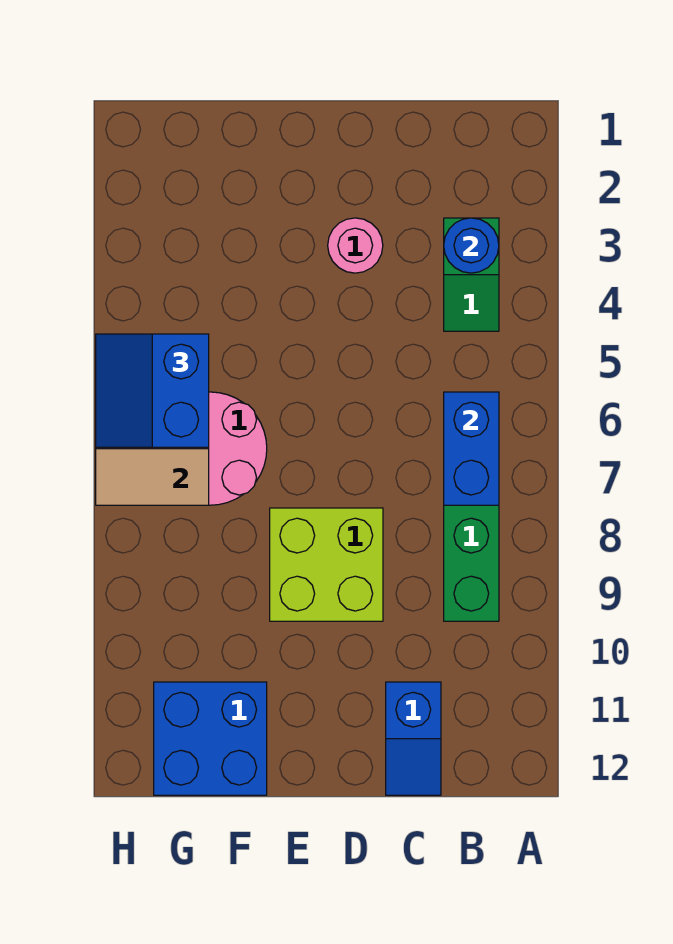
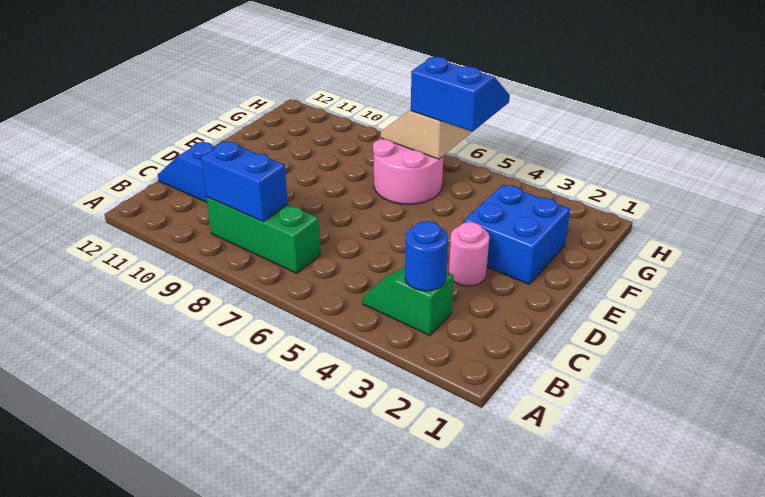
blue 1x2 brick [444,392,499,505] -> blue 1x2 brick moved to [201,141,288,222]
lime 2x2 brick [270,508,383,621] -> none
blue 2x2 brick [154,682,267,795] -> blue 2x2 brick moved to [464,184,570,284]

